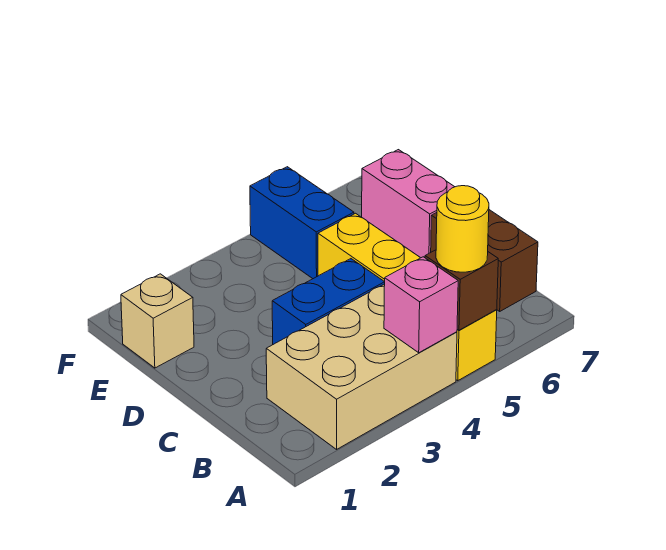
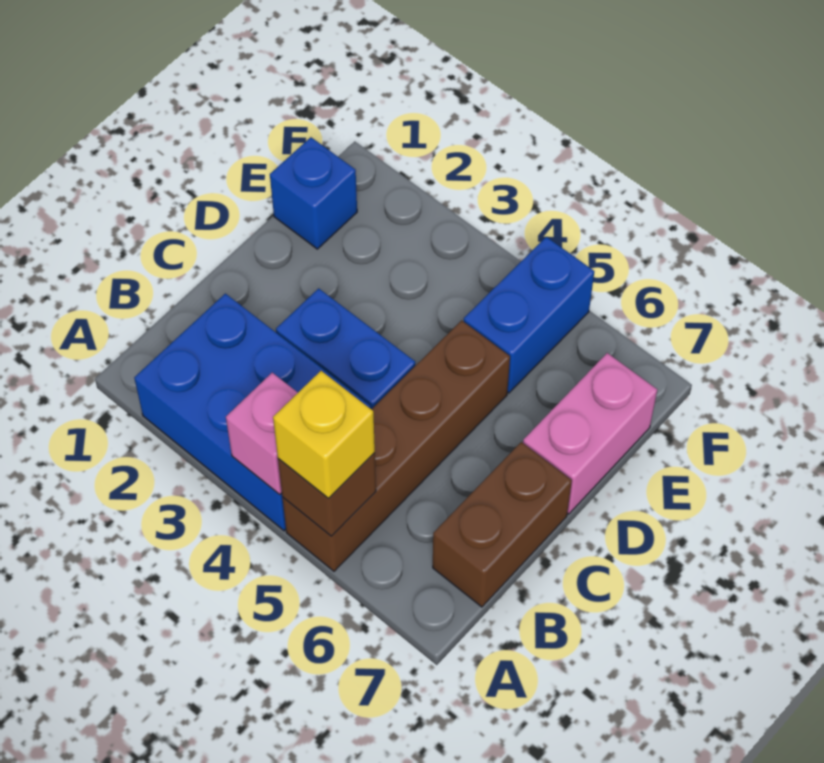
tan 2x3 brick [266,284,457,449] -> blue 2x3 brick [134,294,371,531]
yellow 1x4 brick [318,213,497,381] -> brown 1x4 brick [282,320,510,571]
yellow 1x1 round brick [436,186,489,272] -> yellow 1x1 brick [273,371,375,499]
tan 1x1 brick [121,274,194,368] -> blue 1x1 brick [270,137,357,249]

